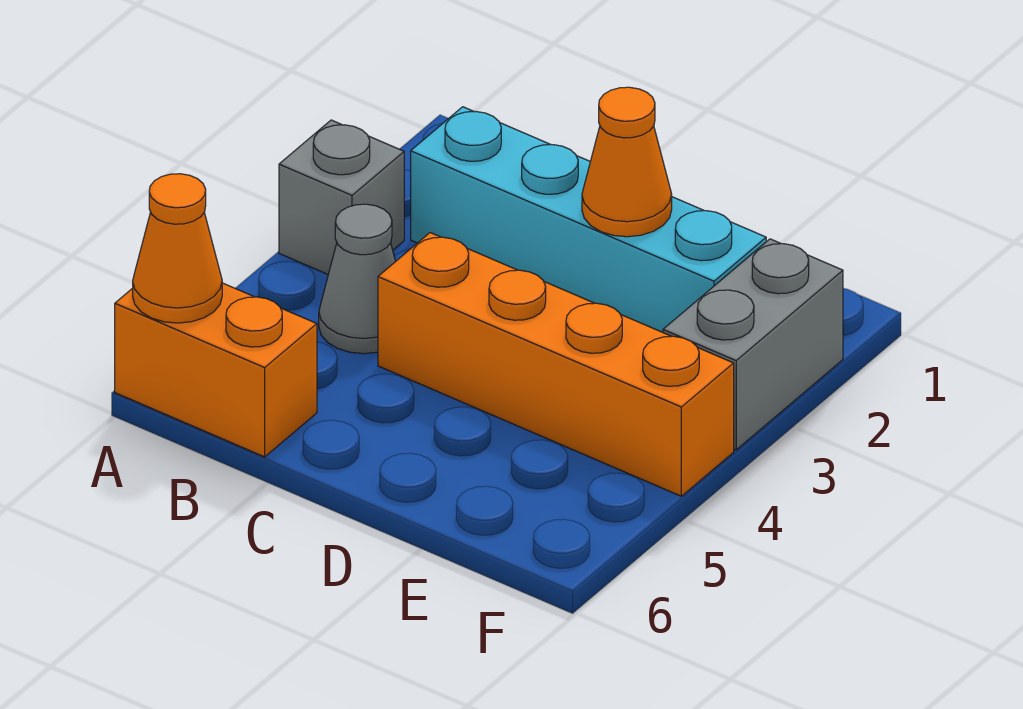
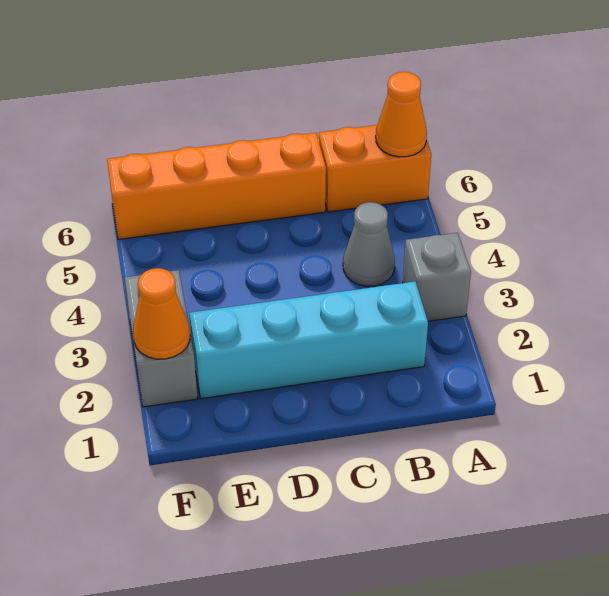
orange 1x4 brick [378,233,734,496] -> orange 1x4 brick moved to [107,133,326,239]
orange 1x1 cone [582,87,672,237] -> orange 1x1 cone moved to [133,268,190,359]

